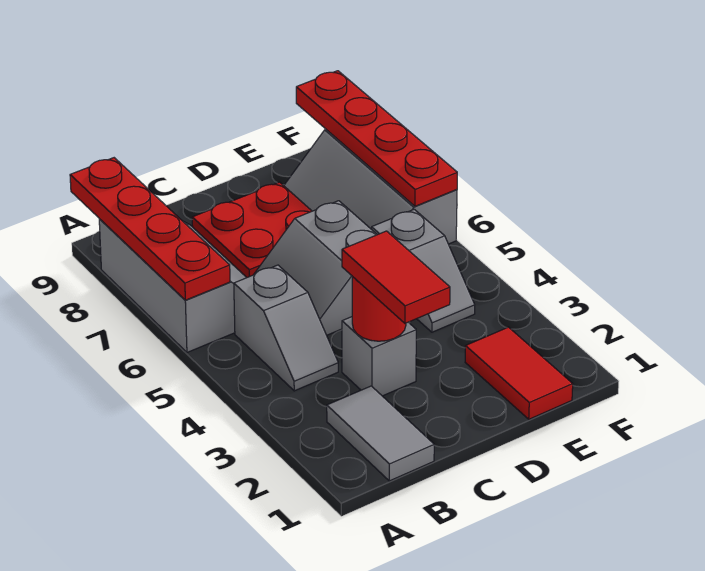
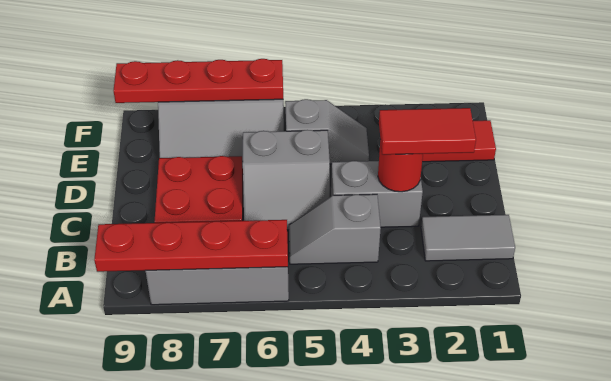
grey 1x2 slope [234,265,338,391] -> grey 1x2 slope turned to [289,194,381,264]
grey 1x1 brick [342,317,416,396] -> grey 1x2 brick [331,161,423,227]

